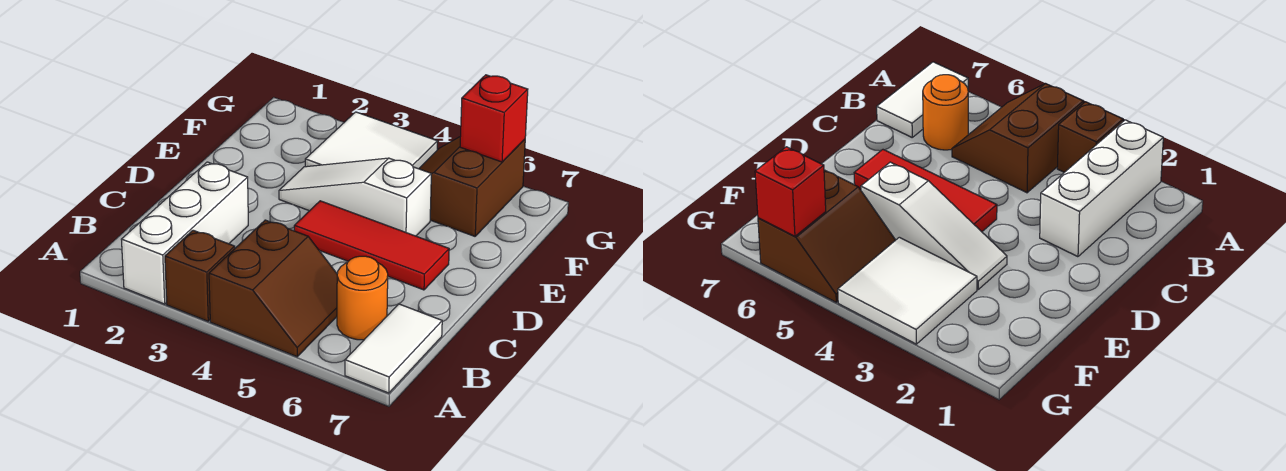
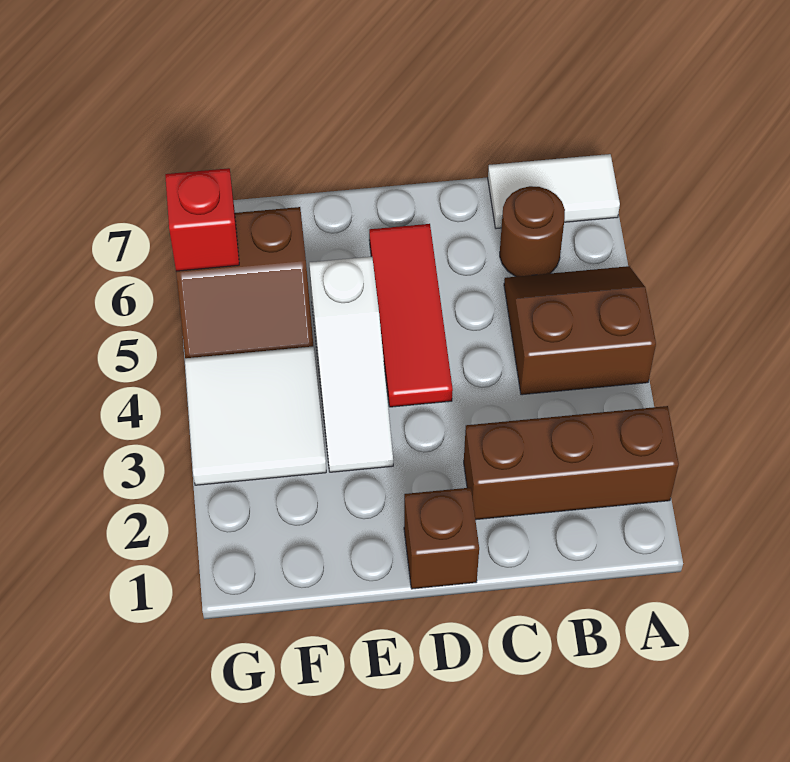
white 1x3 brick [121,162,248,304] -> brown 1x3 brick [464,406,679,520]
brown 1x1 brick [165,230,235,321] -> brown 1x1 brick moved to [404,488,479,589]
orange 1x1 round brick [337,256,388,340] -> brown 1x1 round brick [500,186,565,277]

